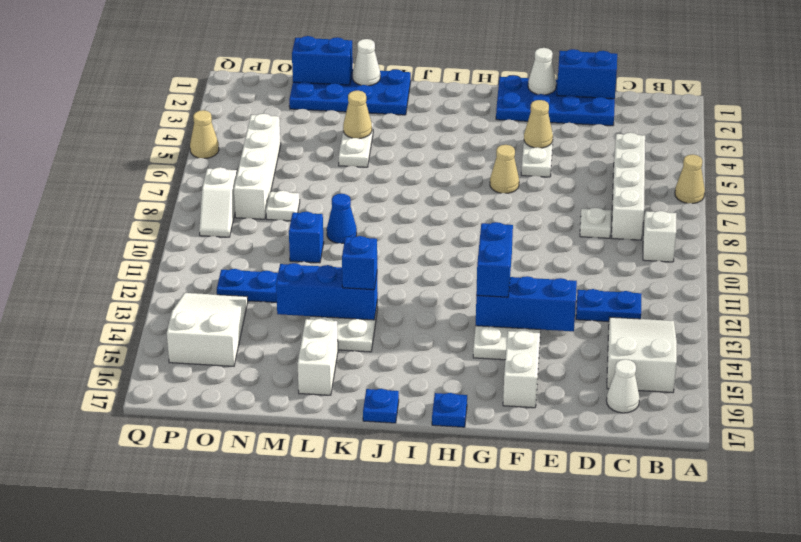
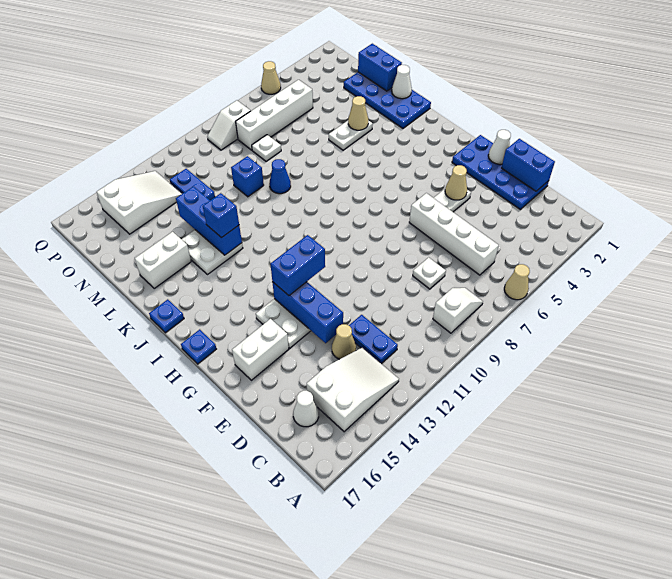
white 1x4 brick [612,133,645,240] -> white 1x4 brick turned to [409,193,499,275]
tan 1x1 cone [490,145,519,193] -> tan 1x1 cone moved to [332,324,356,359]

